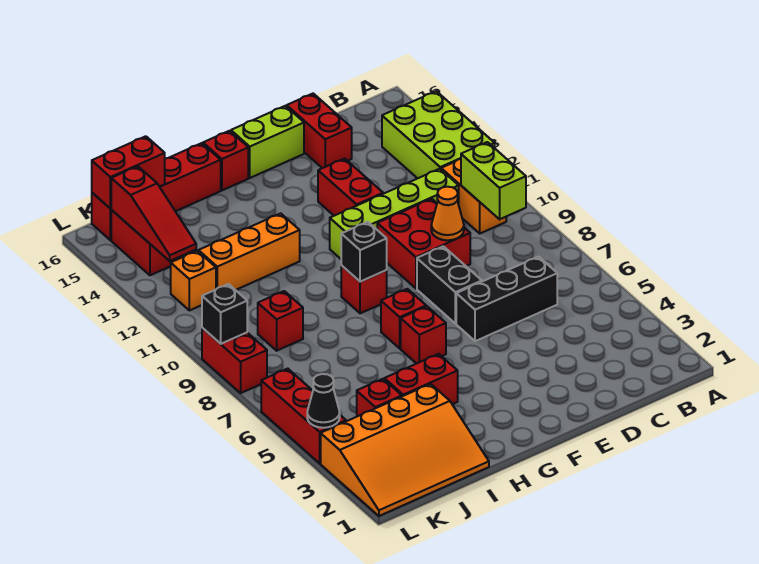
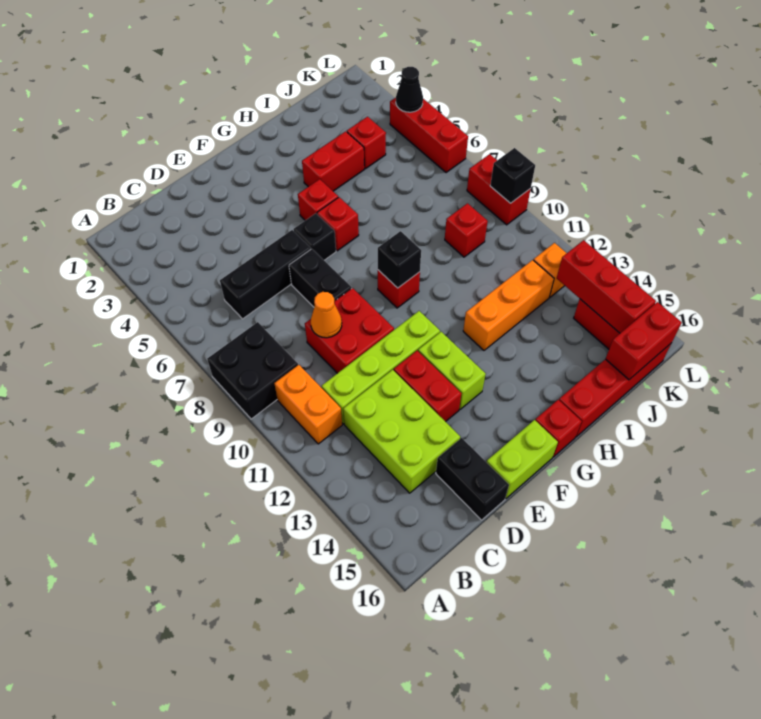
none -> black 2x2 brick [207,322,298,419]
lime 2x3 brick [382,91,495,178] -> lime 2x3 brick moved to [343,370,460,493]
lime 1x2 brick [461,142,526,219] -> lime 1x2 brick moved to [418,332,486,409]
red 1x2 brick [287,94,352,168] -> black 1x2 brick [436,438,509,520]
none -> black 1x1 brick [293,213,336,260]
red 1x1 brick [381,289,426,348] -> red 1x1 brick moved to [298,179,338,220]
orange 3x4 slope [321,384,489,516] -> none
red 1x3 slope [111,166,196,261] -> red 1x3 brick [557,240,656,333]

